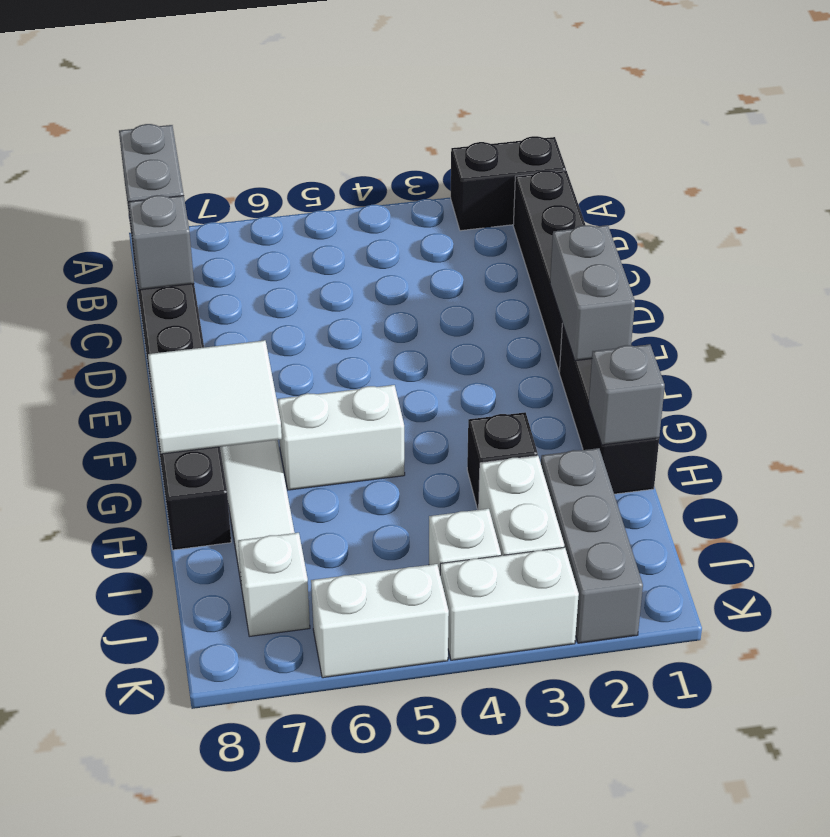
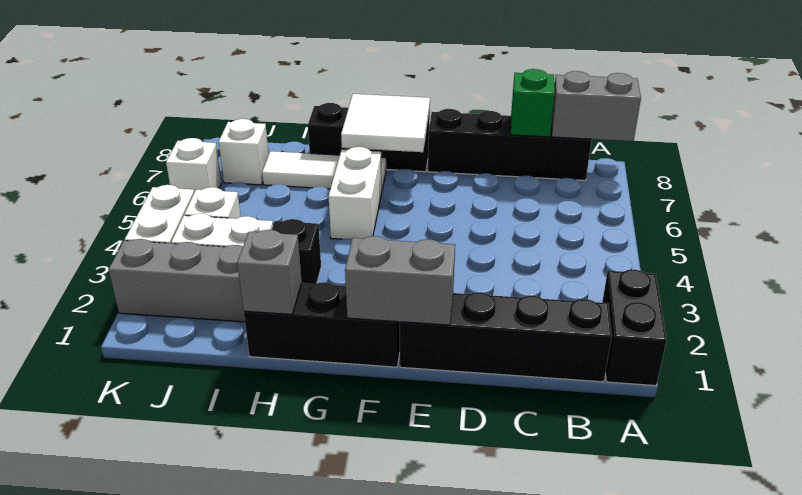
grey 1x1 brick [128,195,194,290] -> green 1x1 brick [511,69,555,137]
white 1x2 brick [311,564,449,678] -> white 1x1 brick [166,138,222,192]

